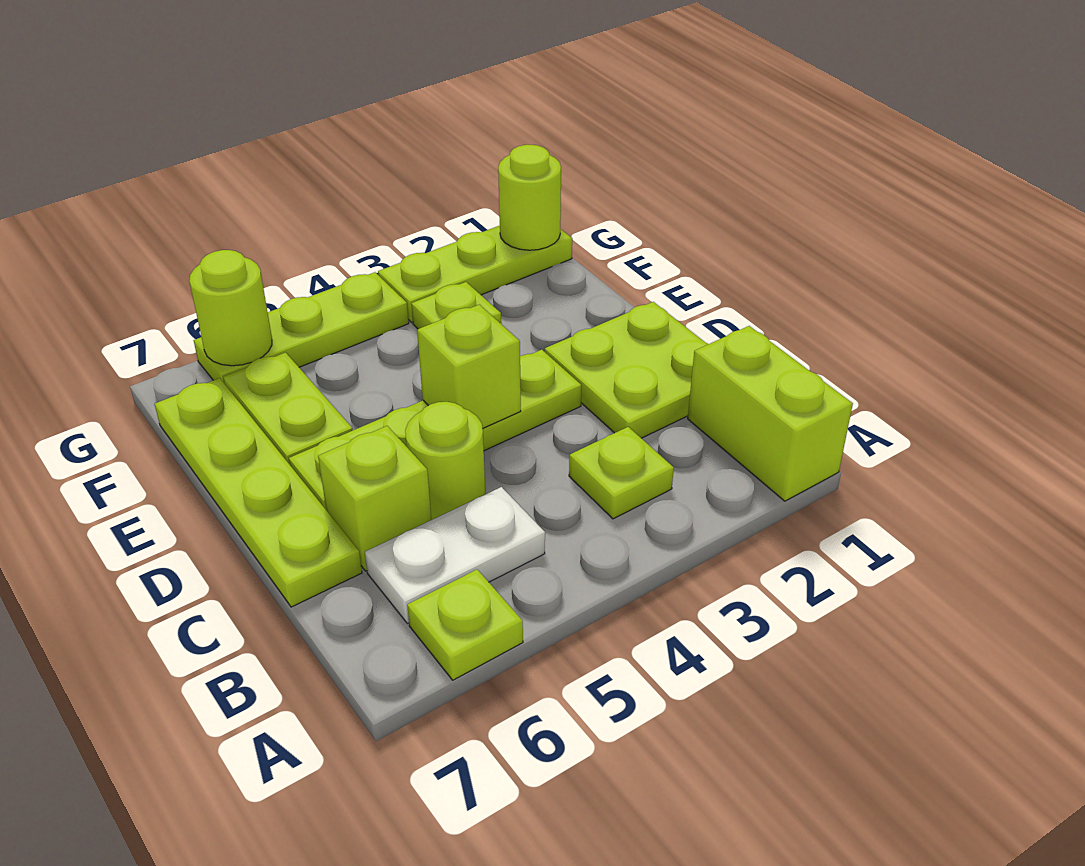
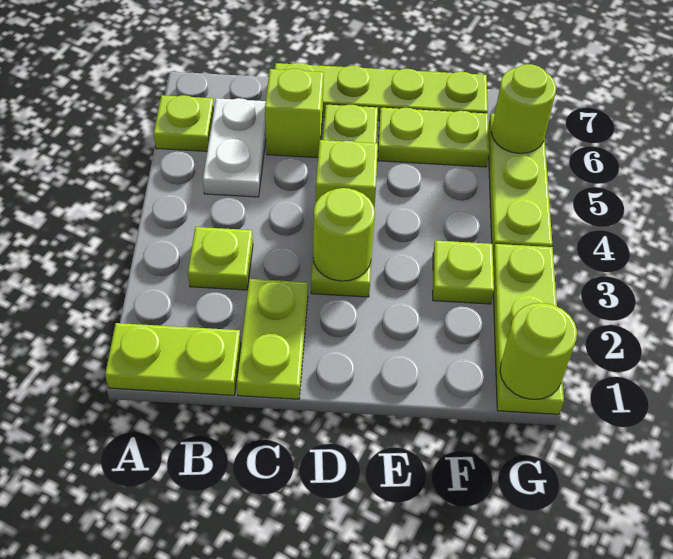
lime 1x2 brick [688,326,853,501] -> lime 1x2 plate [105,323,241,395]
lime 2x2 plate [544,302,708,438] -> lime 1x2 plate [237,279,308,399]
lime 1x1 round brick [405,402,485,520] -> lime 1x1 round brick moved to [313,188,375,281]

